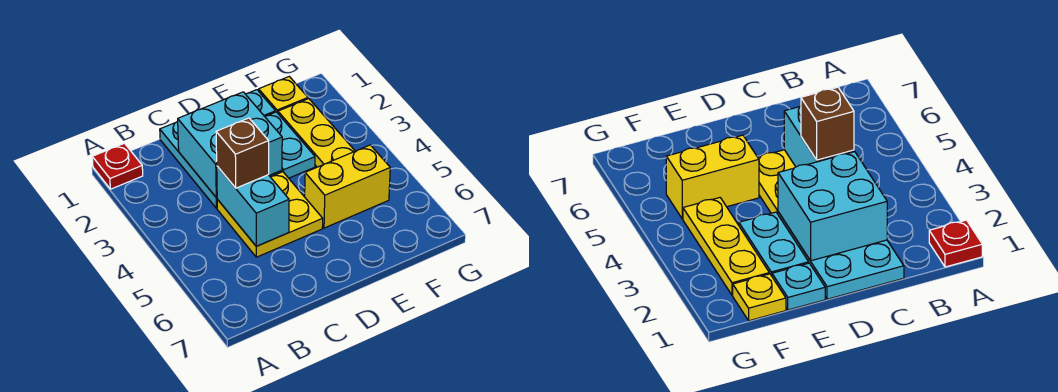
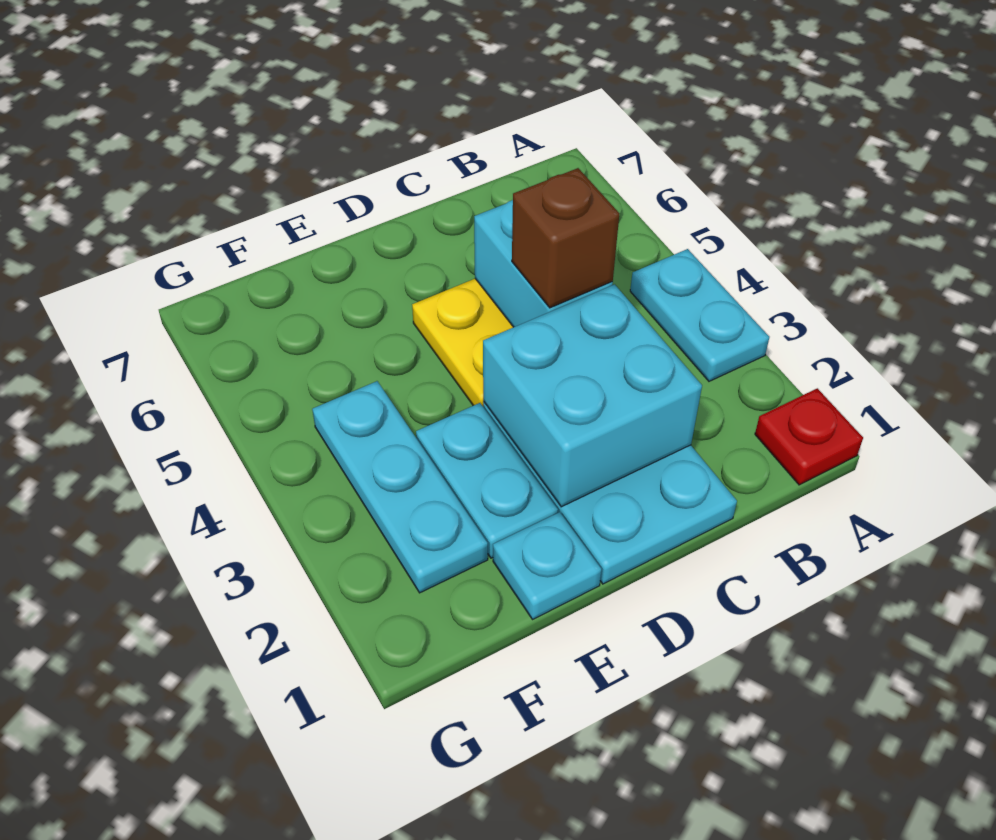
none -> cyan 1x2 plate [630,249,769,381]
yellow 1x2 brick [305,145,390,228] -> none
yellow 1x1 plate [259,77,308,113] -> none
yellow 1x3 plate [278,99,355,167] -> cyan 1x3 plate [312,381,488,593]

